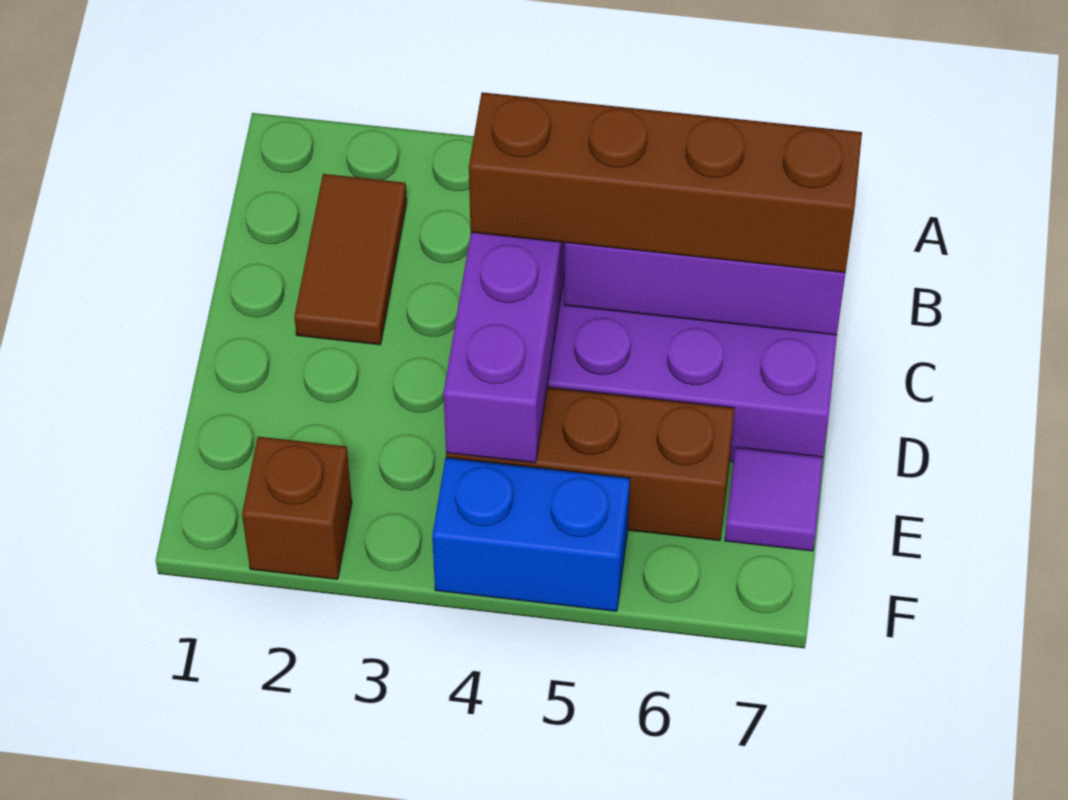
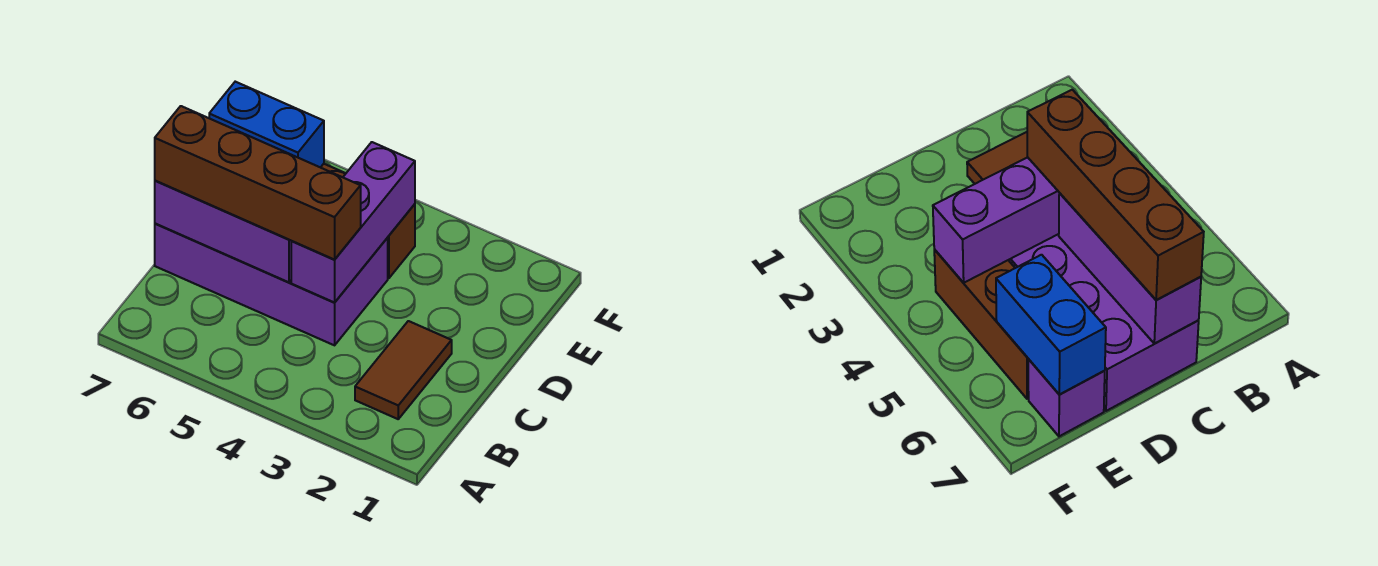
purple 1x1 tile [725,447,823,551] -> purple 1x1 brick [1028,359,1105,436]
brown 1x1 brick [242,437,352,579] -> none
blue 1x2 brick [432,458,630,611] -> blue 1x2 brick moved to [209,82,324,167]

